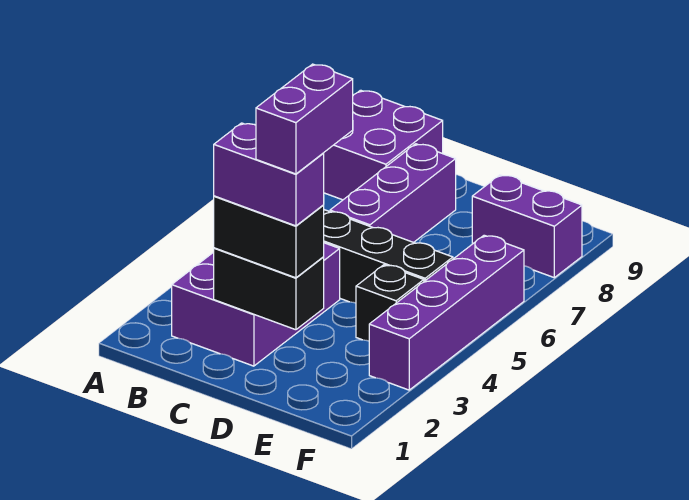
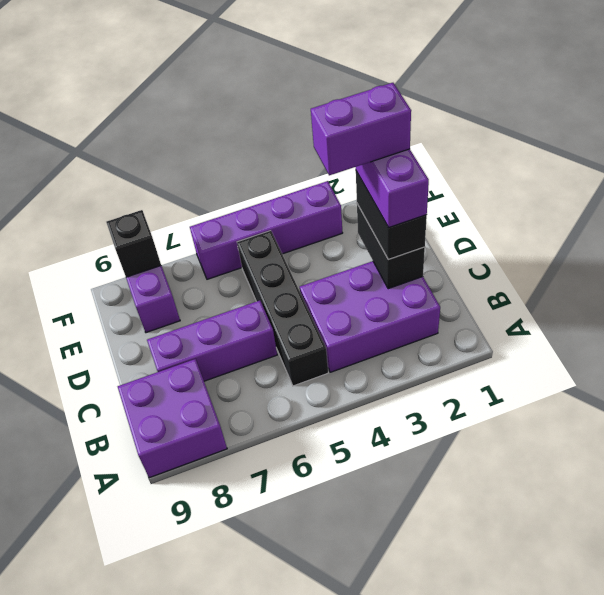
black 1x1 brick [356,265,424,341] -> black 1x1 brick moved to [106,210,161,277]

